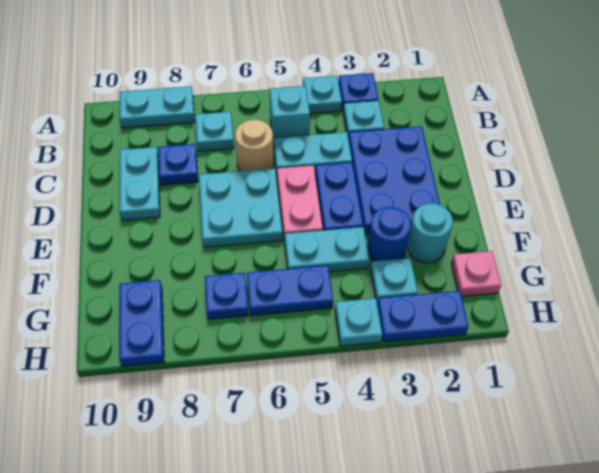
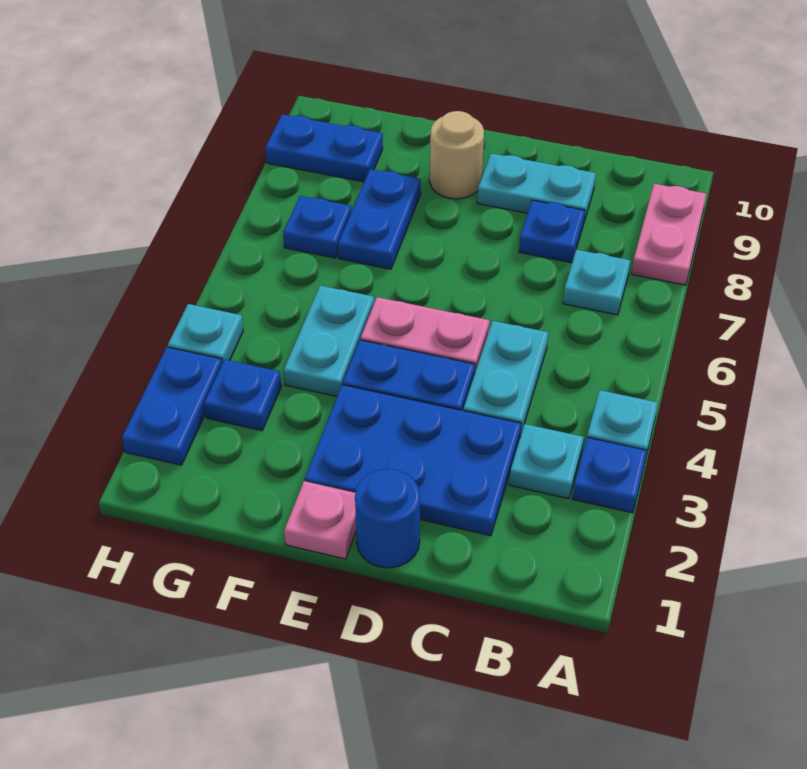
cyan 1x2 plate [120,86,195,128] -> pink 1x2 plate [632,184,706,285]
cyan 1x1 brick [269,86,310,145] -> none
tan 1x1 round brick [235,120,273,171] -> tan 1x1 round brick moved to [430,111,484,199]
cyan 2x2 plate [199,168,283,247] -> none
cyan 1x1 round brick [407,203,453,263] -> none
blue 1x1 round brick [367,207,411,261] -> blue 1x1 round brick moved to [355,469,420,568]
pink 1x1 plate [451,251,501,296] -> pink 1x1 plate moved to [284,481,356,559]
cyan 1x1 plate [371,258,418,302] -> blue 1x1 plate [204,360,281,431]
blue 1x2 plate [247,265,333,316] -> blue 1x2 plate moved to [338,169,421,269]

